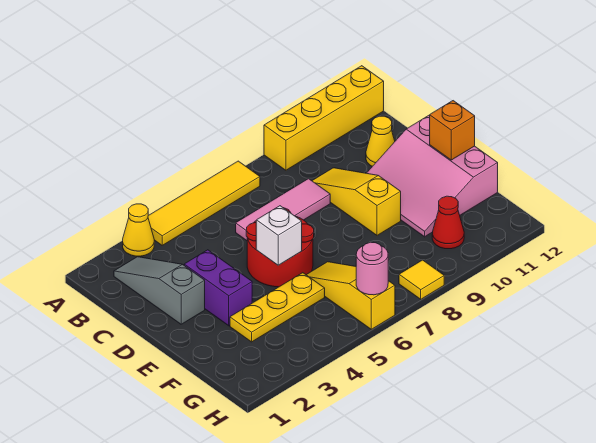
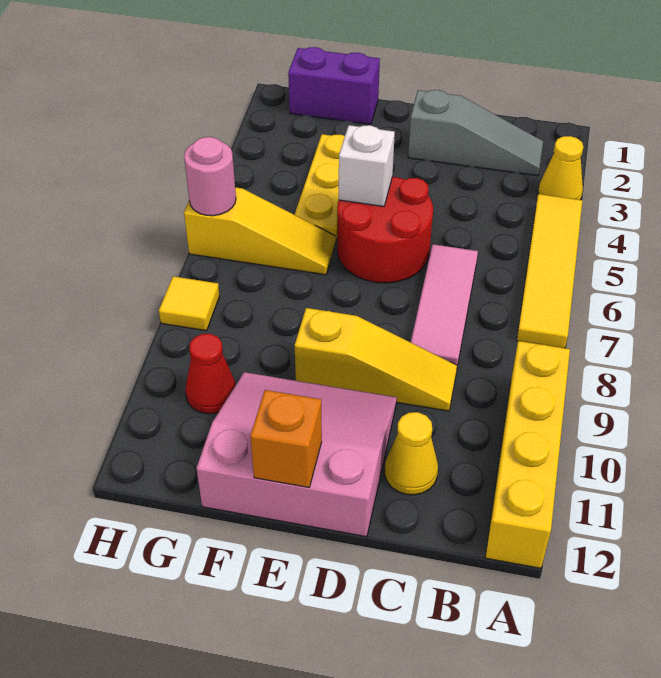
purple 1x2 brick [184,250,252,326] -> purple 1x2 brick moved to [288,47,380,124]

